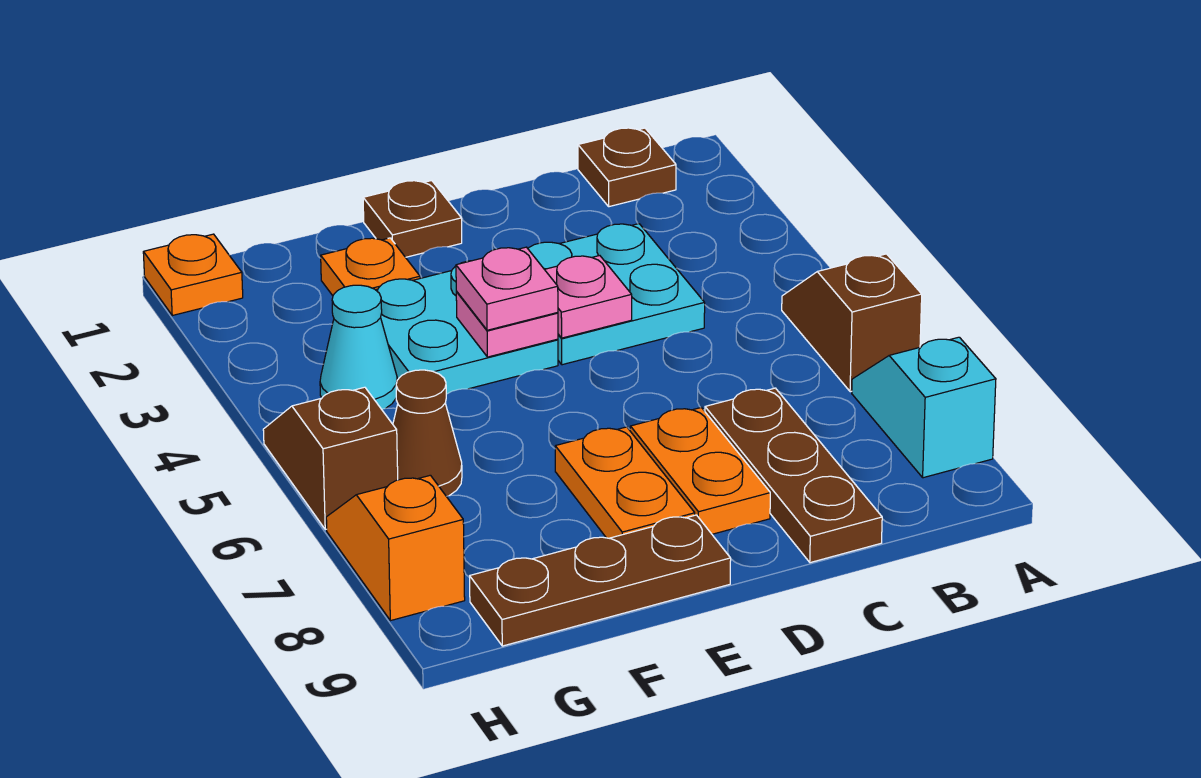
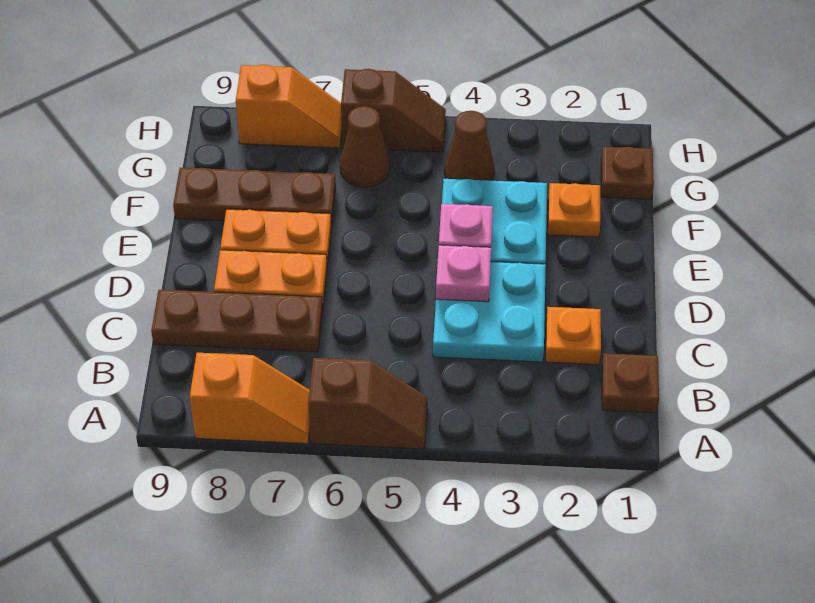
cyan 1x2 slope [852,337,996,478] -> orange 1x2 slope [190,353,310,444]
brown 1x1 plate [363,181,462,257] -> brown 1x1 plate moved to [601,147,654,199]
pink 1x1 plate [456,247,558,330] -> none
brown 1x3 plate [470,515,731,646] -> brown 1x3 plate turned to [173,168,336,225]
cyan 1x1 cone [320,285,397,409] -> brown 1x1 cone [444,111,494,181]
orange 1x1 plate [143,234,243,315] -> orange 1x1 plate moved to [546,307,601,365]

